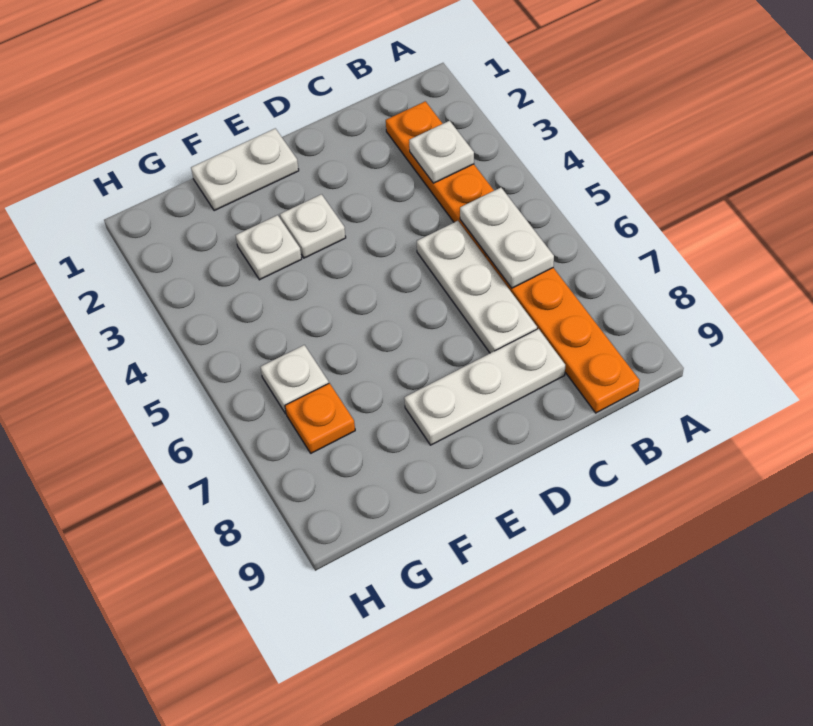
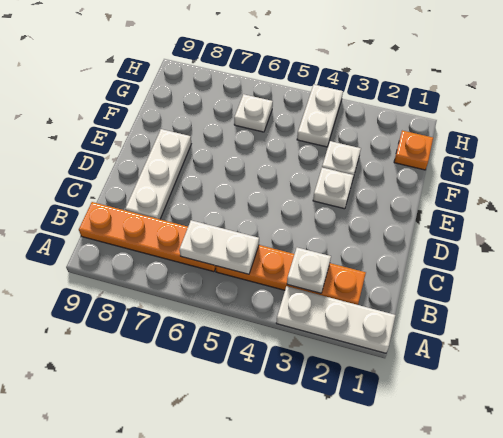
white 1x3 plate [417,221,537,353] -> white 1x3 plate moved to [277,286,395,353]
white 1x2 plate [191,128,299,211] -> white 1x2 plate moved to [297,85,343,147]
orange 1x1 plate [285,383,355,453] -> orange 1x1 plate moved to [394,131,433,170]

